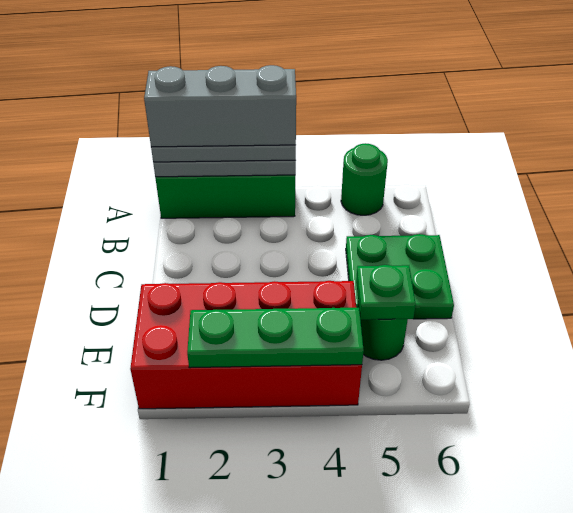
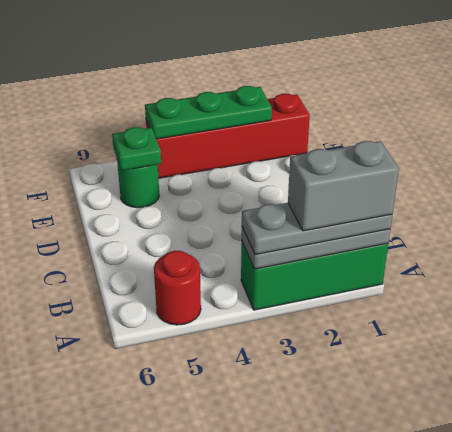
grey 1x3 brick [144,65,296,147] -> grey 1x2 brick [288,141,399,231]
green 1x1 round brick [341,143,388,215] -> red 1x1 round brick [154,251,201,325]
green 2x2 plate [346,234,454,319] -> none
red 2x4 brick [130,281,362,409] -> red 1x4 brick [146,94,310,178]

